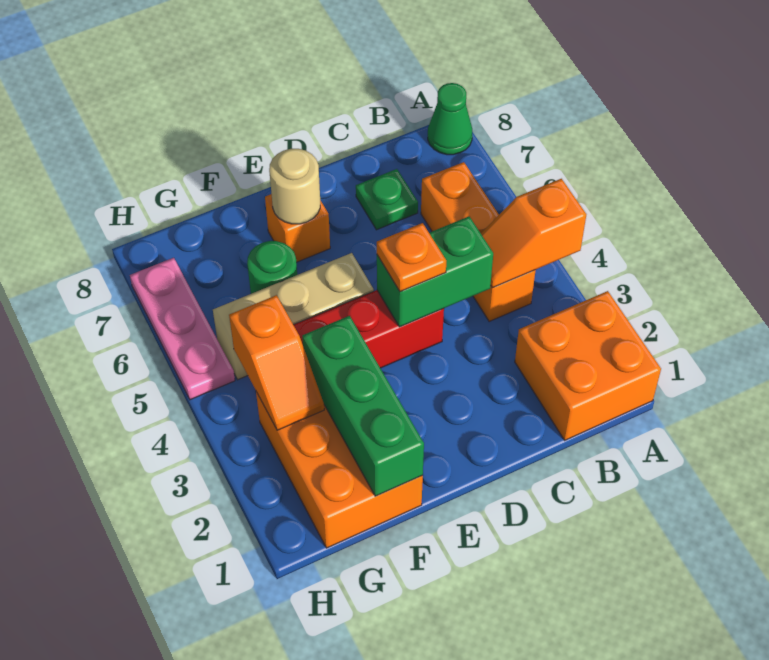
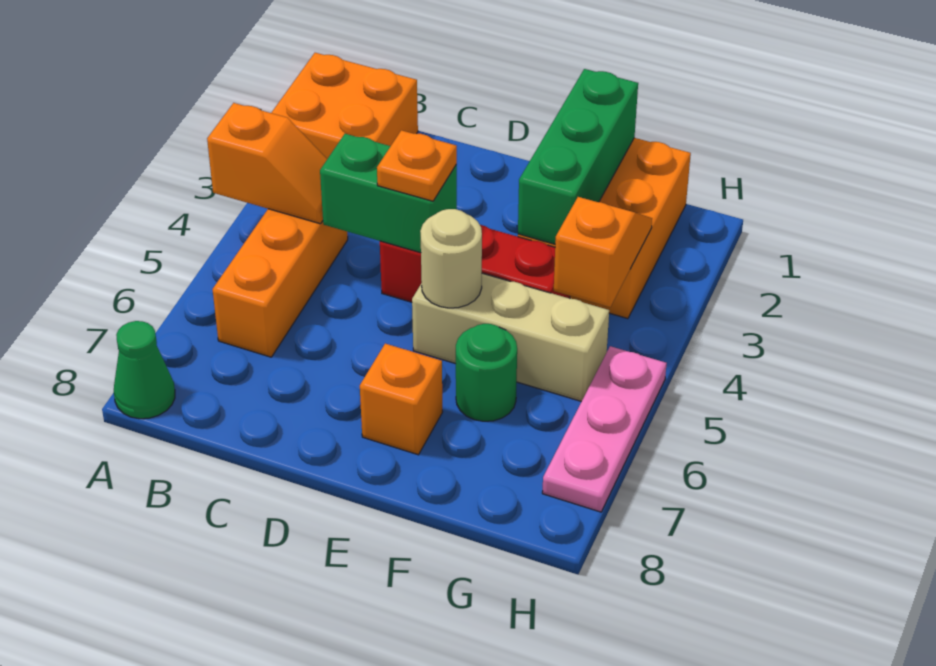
green 1x1 plate [356,169,418,230] -> none
tan 1x1 round brick [269,149,320,224] -> tan 1x1 round brick moved to [420,209,482,308]

